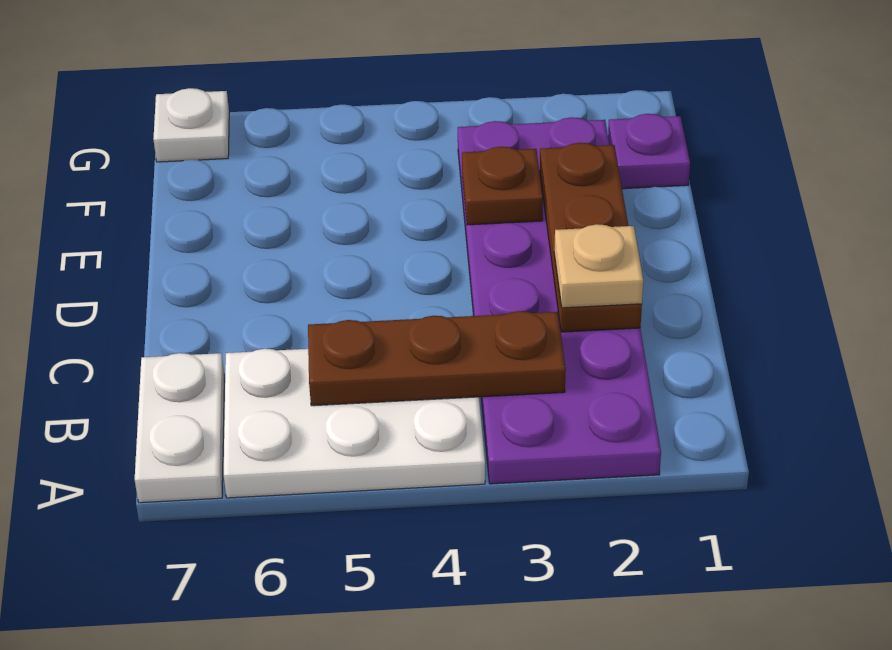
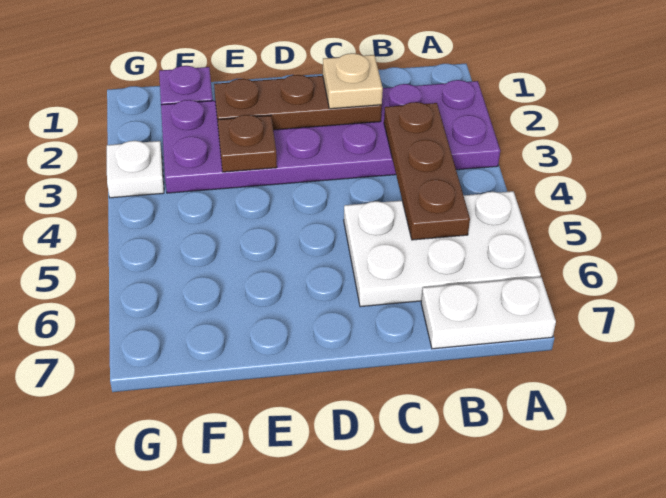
white 2x3 plate [224,349,485,498] -> white 2x3 plate turned to [344,191,541,307]
white 1x1 plate [153,88,229,162] -> white 1x1 plate moved to [107,141,164,198]

